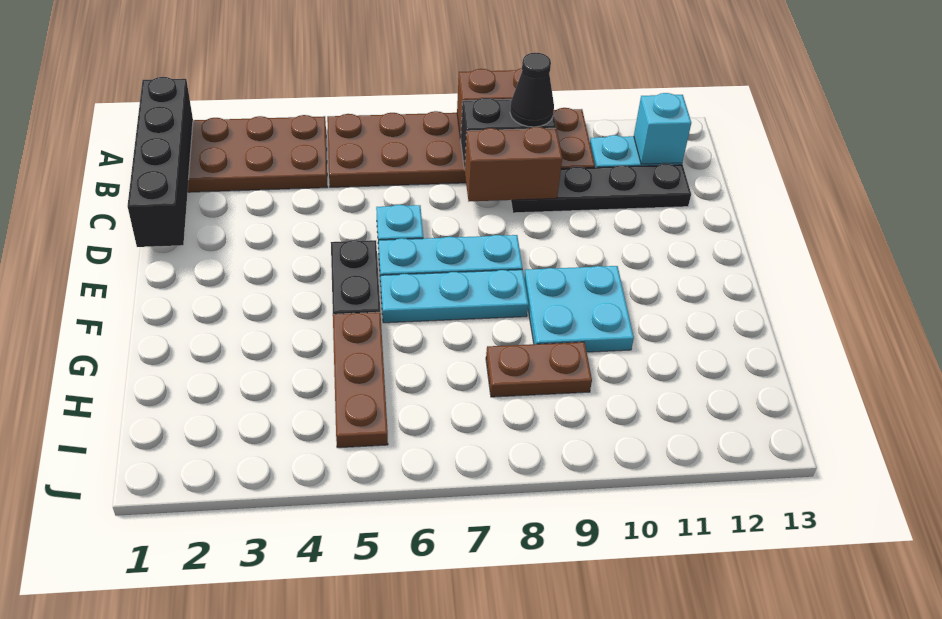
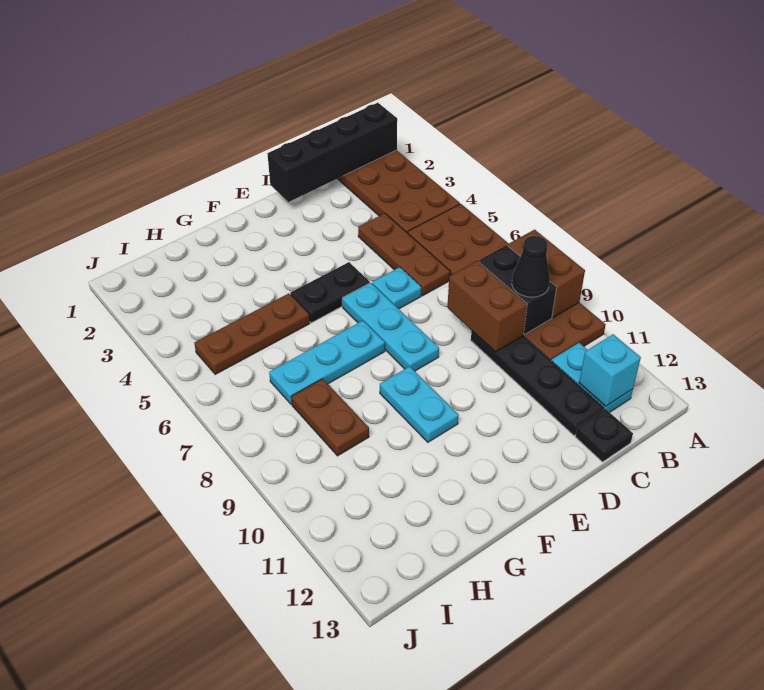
none -> brown 1x3 plate [358,213,450,296]
none -> black 1x1 plate [575,409,633,462]
cyan 1x3 plate [381,270,528,323] -> cyan 1x3 plate turned to [269,321,385,405]
cyan 2x2 plate [524,266,634,352] -> cyan 1x2 plate [380,366,459,442]

